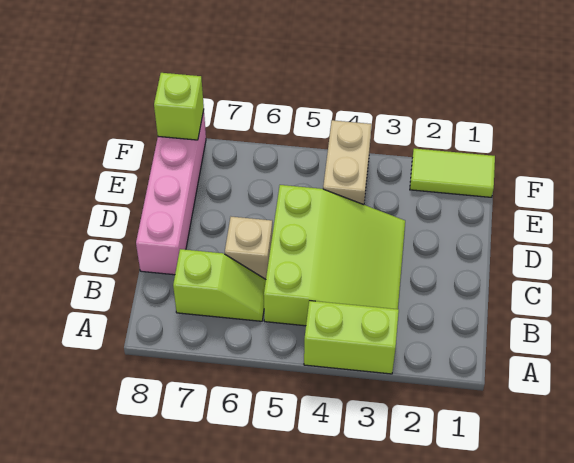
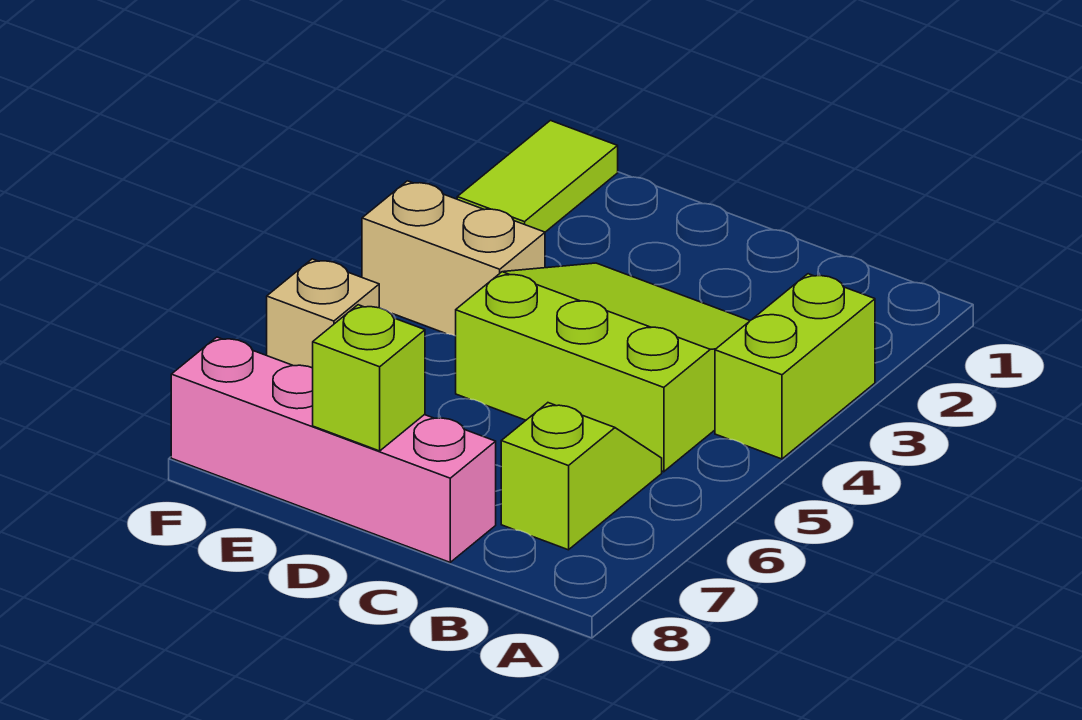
tan 1x1 brick [225,217,273,279] -> tan 1x1 brick moved to [267,259,379,368]
lime 1x1 brick [154,73,204,140] -> lime 1x1 brick moved to [313,305,425,451]

